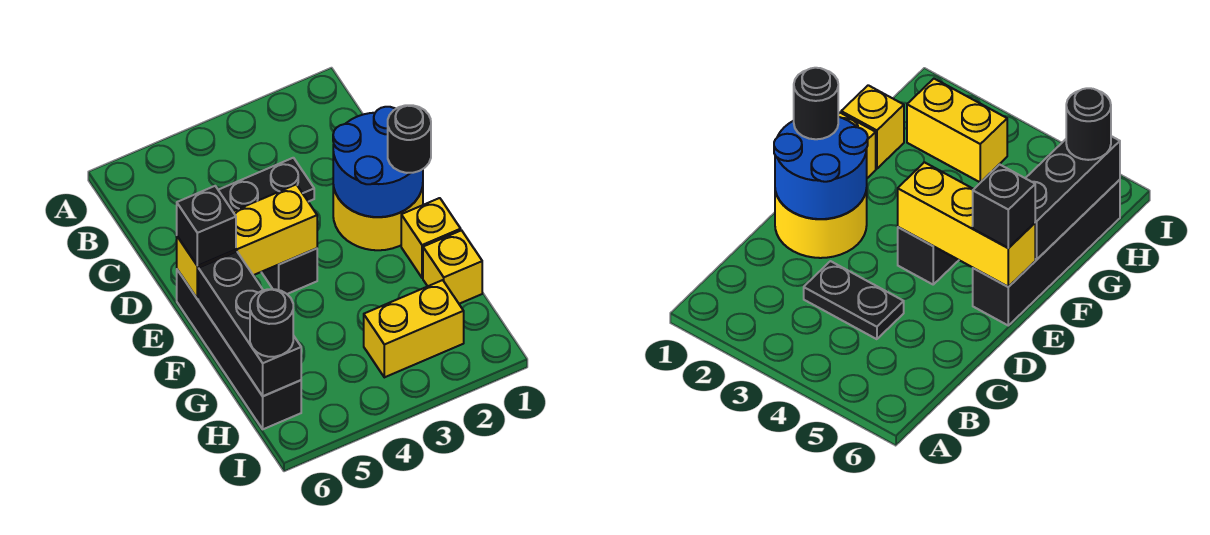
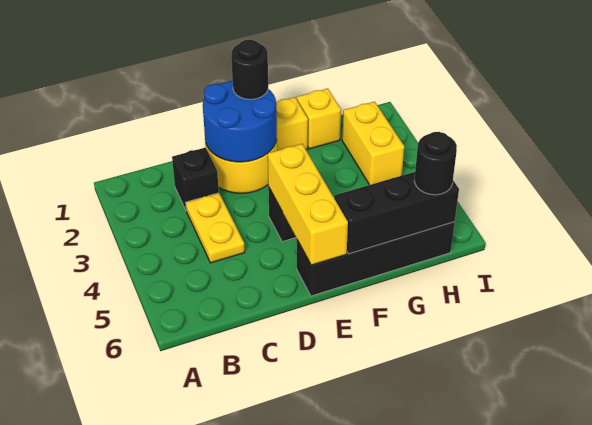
black 1x2 plate [219,158,314,211] -> yellow 1x2 plate [186,193,245,263]
black 1x1 brick [177,186,236,266] -> black 1x1 brick moved to [172,147,219,210]

